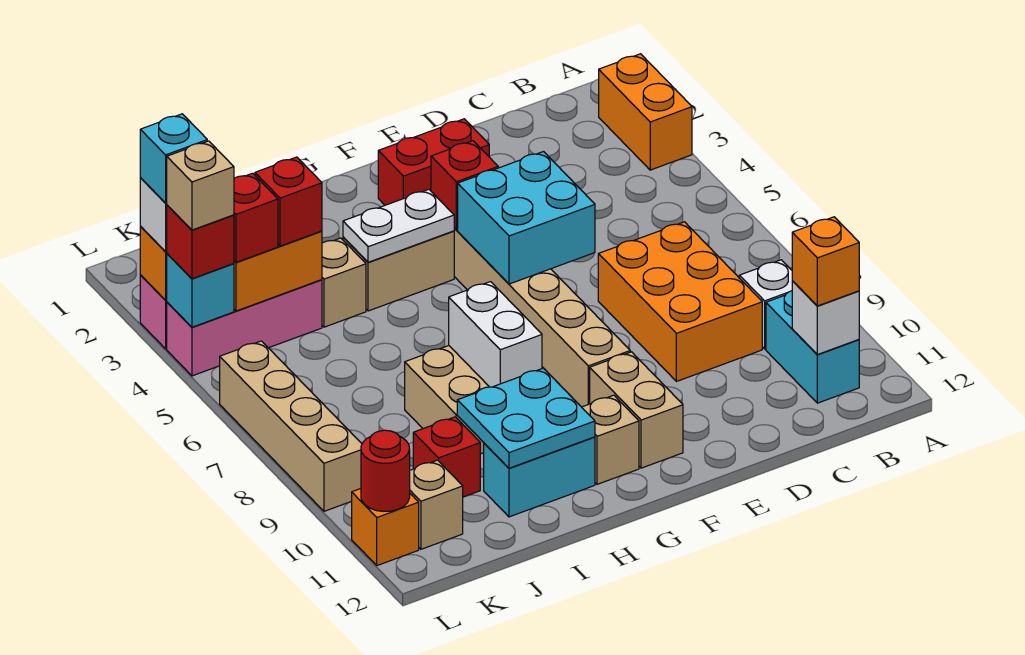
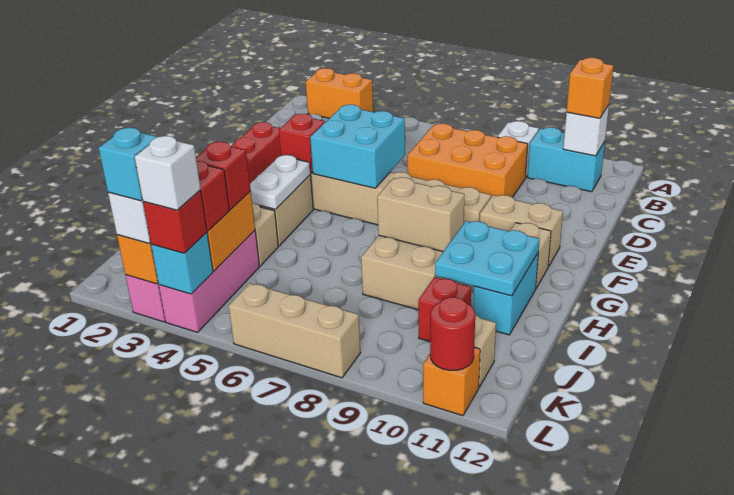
white 1x2 brick [449,282,542,387] -> tan 1x2 brick [377,177,464,252]
tan 1x1 brick [167,141,234,230] -> white 1x1 brick [135,136,201,210]
tan 1x4 brick [220,341,362,511] -> tan 1x3 brick [229,283,360,378]

